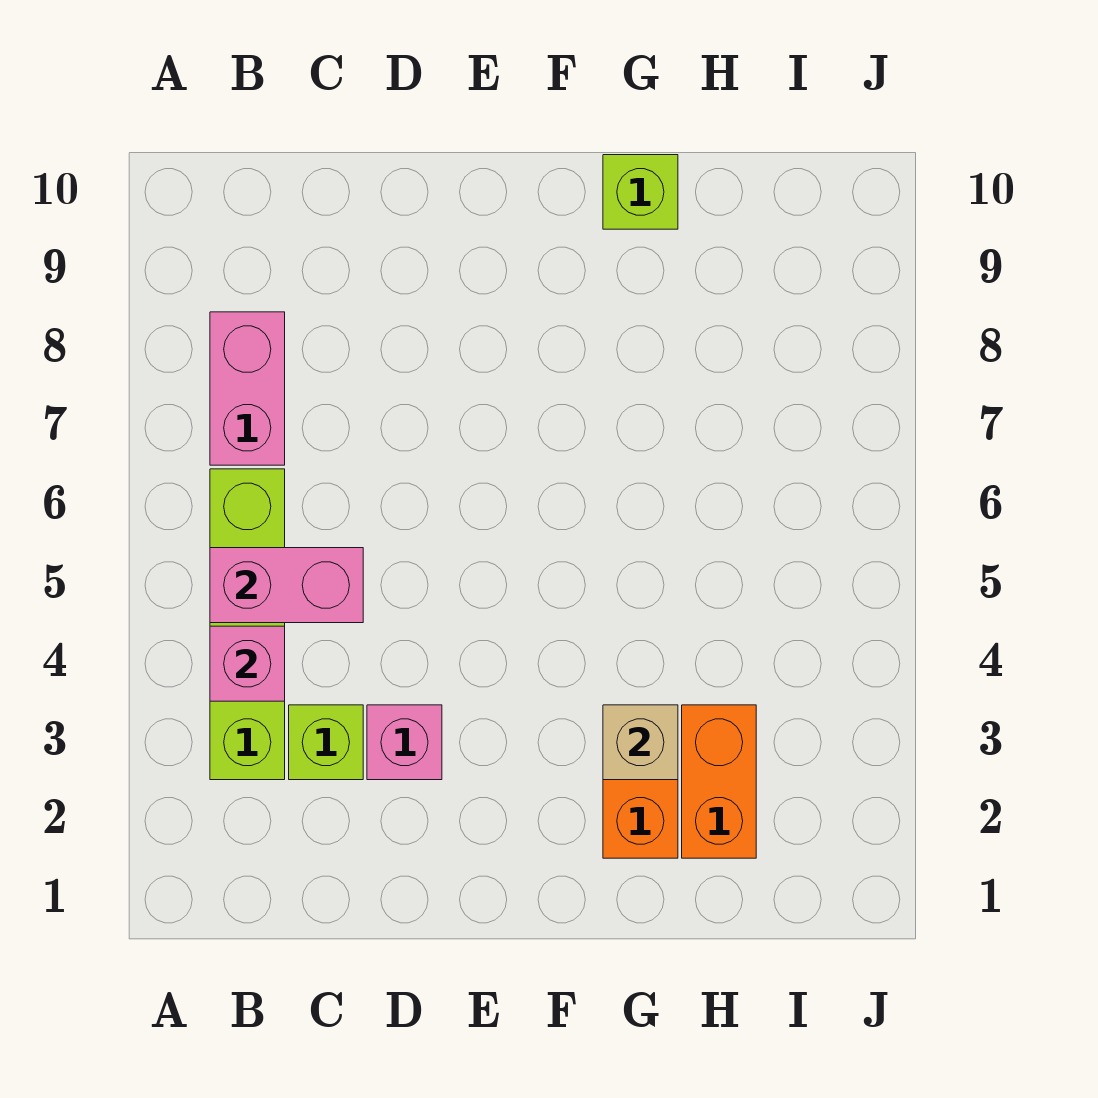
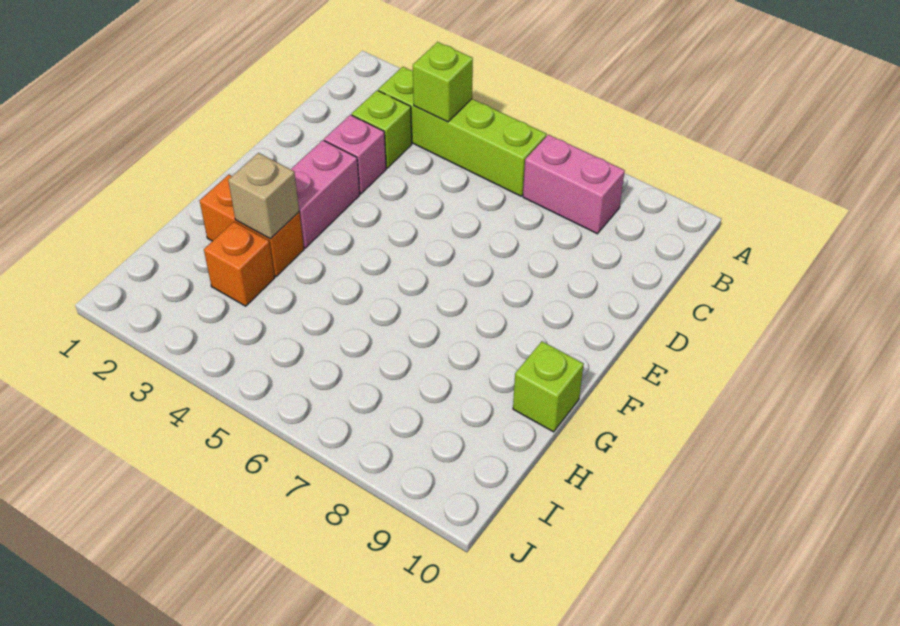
pink 1x1 brick [210,626,285,701] -> lime 1x1 brick [413,42,473,122]
pink 1x2 brick [210,548,363,623] -> pink 1x2 brick moved to [291,140,360,248]
orange 1x2 brick [682,705,756,858] -> orange 1x1 brick [204,222,275,306]

